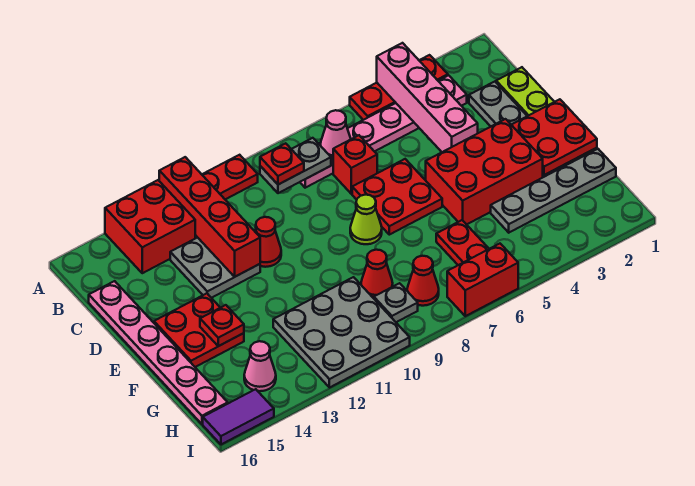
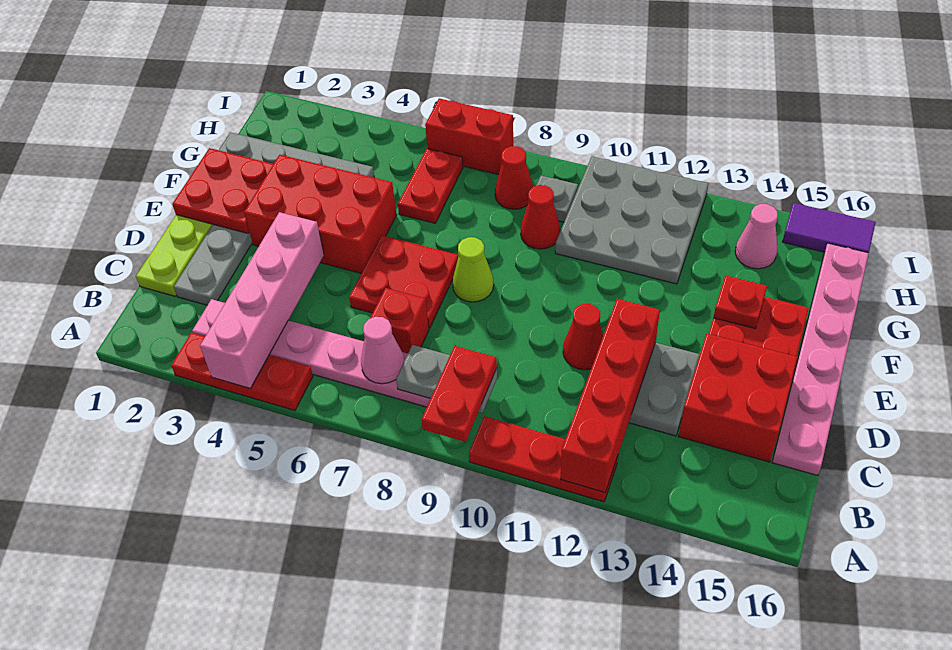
red 2x2 brick [105,180,195,273] -> red 2x2 brick moved to [678,334,798,462]
red 1x1 plate [260,143,304,185] -> red 1x2 plate [421,346,497,442]

